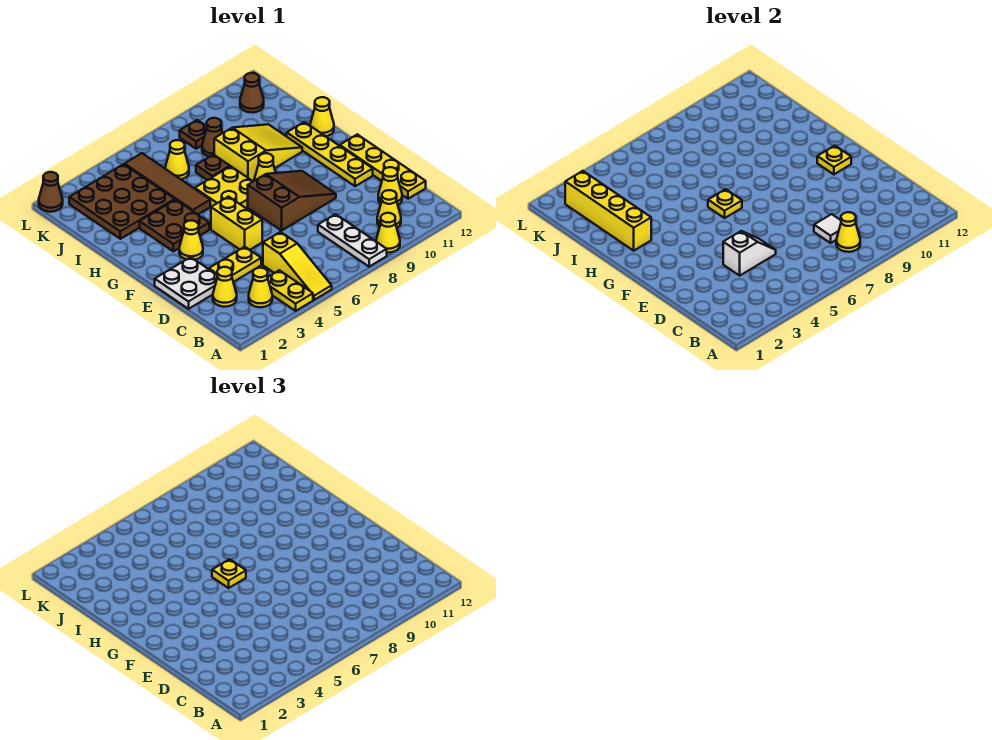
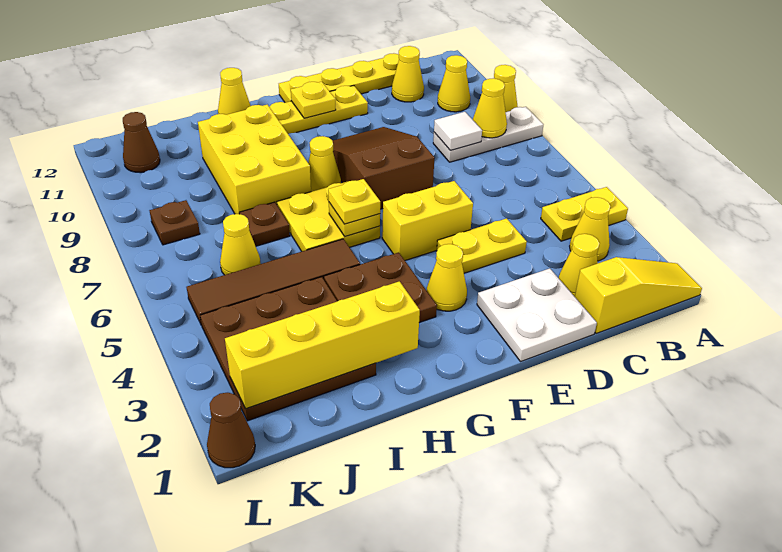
yellow 1x3 slope [263,232,332,300] -> yellow 1x3 slope moved to [575,257,702,334]
yellow 1x2 plate [209,247,261,282] -> yellow 1x2 plate turned to [437,218,527,273]
white 1x2 slope [723,231,776,276] -> none
yellow 2x3 slope [214,124,302,181] -> yellow 2x3 brick [198,105,311,214]
brown 1x1 cone [202,118,222,157] -> none

